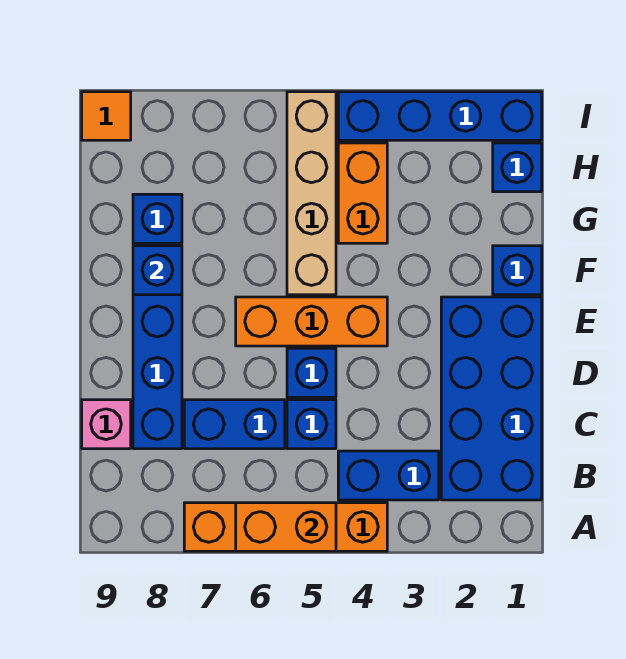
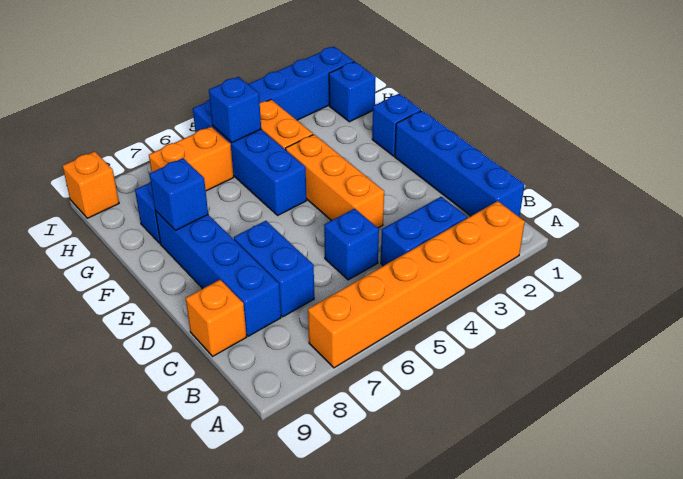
orange 1x4 brick [184,503,387,551] -> orange 1x6 brick [308,201,525,368]
orange 1x2 brick [236,503,336,551] -> orange 1x2 brick moved to [149,127,234,191]
blue 2x4 brick [441,297,542,500] -> blue 1x4 brick [395,110,525,217]
blue 1x2 brick [184,400,285,449] -> blue 1x2 brick turned to [234,221,314,317]
pink 1x1 brick [82,400,131,449] -> orange 1x1 brick [186,280,247,356]
blue 1x1 brick [287,348,336,397] -> blue 1x1 brick moved to [209,77,261,142]
orange 1x3 brick [236,297,387,346] -> orange 1x3 brick turned to [286,135,384,228]
tan 1x4 brick [287,92,336,295] -> blue 1x4 brick [193,99,307,215]
orange 1x1 tile [82,92,131,140] -> orange 1x1 brick [63,151,119,218]

